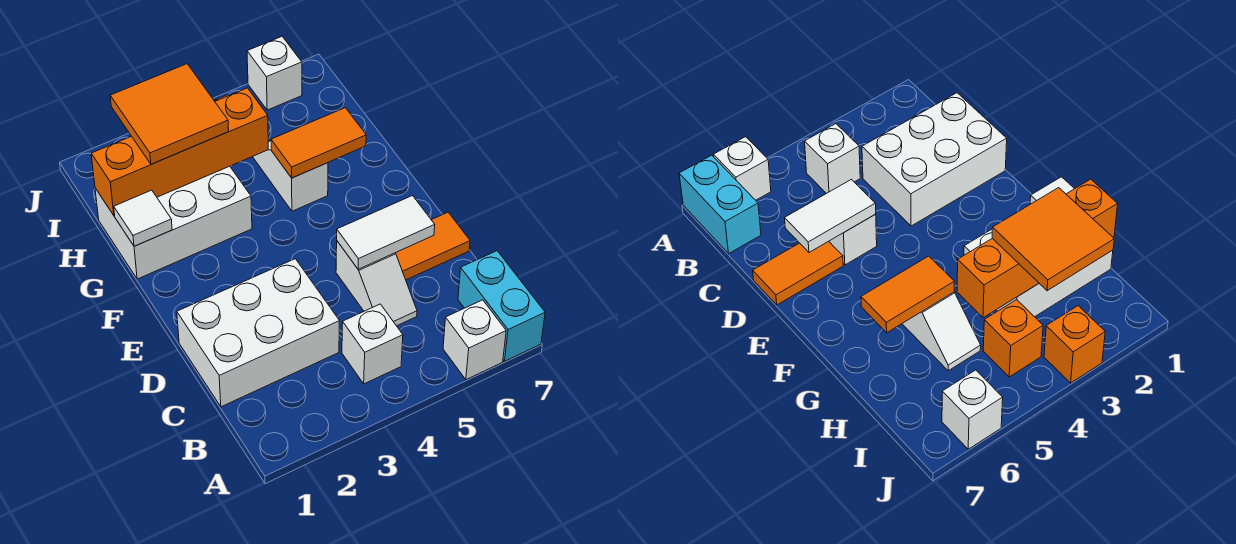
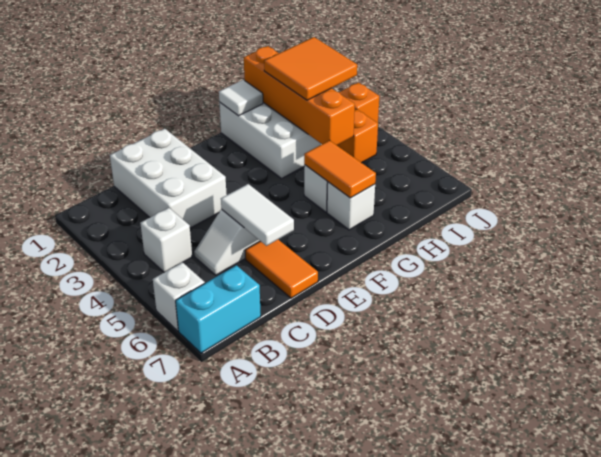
white 1x1 brick [247,37,302,110] -> white 1x1 brick moved to [327,182,375,230]

